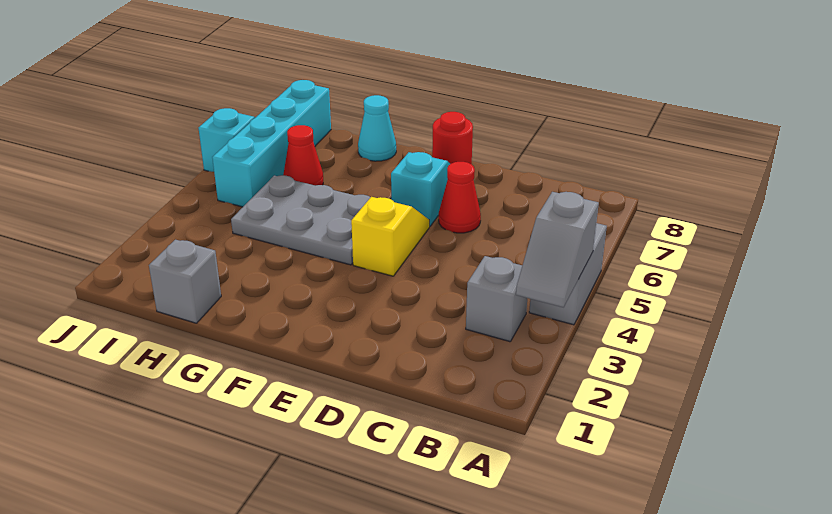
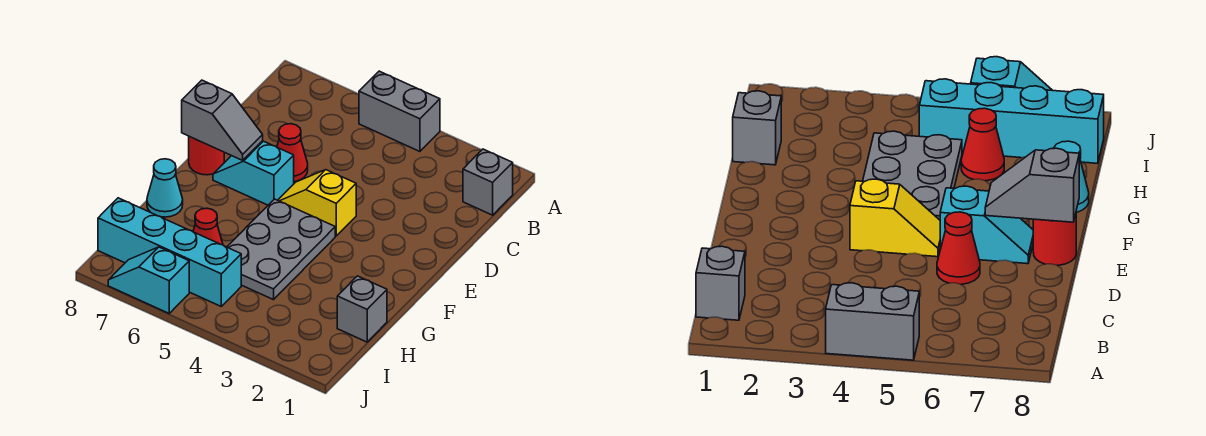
grey 1x2 slope [516,192,599,307] -> grey 1x2 slope moved to [182,80,263,160]
grey 1x1 brick [466,256,527,342] -> grey 1x1 brick moved to [463,149,513,215]

